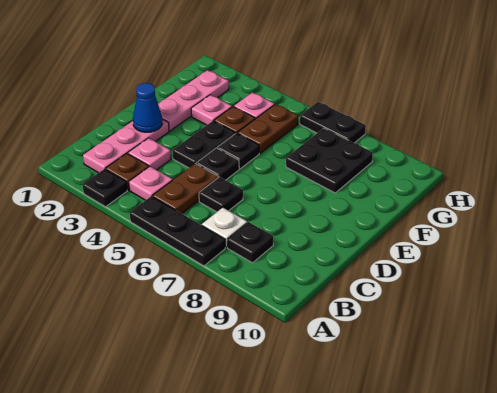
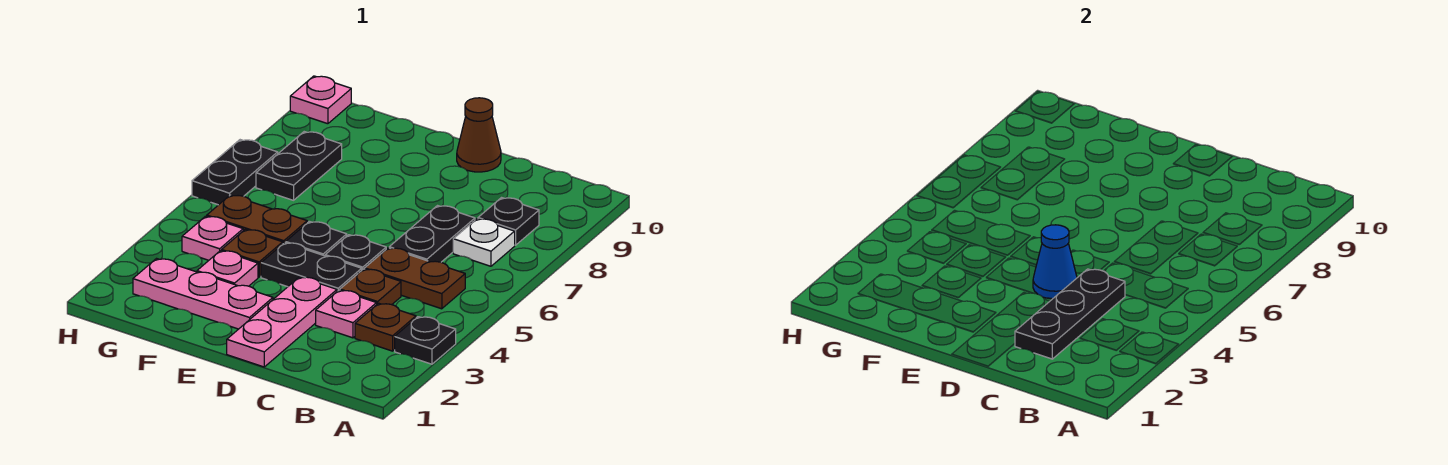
black 1x3 plate [130,196,225,266] -> black 1x3 plate moved to [1015,269,1125,359]
pink 1x3 plate [83,119,169,173] -> pink 1x3 plate turned to [227,277,337,367]
pink 1x1 plate [129,167,173,200] -> pink 1x1 plate moved to [290,76,351,124]
none -> brown 1x1 plate [340,269,401,305]
black 1x1 plate [199,177,243,212] -> black 1x2 plate [389,206,475,262]
blue 1x1 cone [133,83,162,132] -> blue 1x1 cone moved to [1033,225,1077,299]
none -> brown 1x1 cone [457,98,501,172]
black 2x2 plate [286,128,373,193] -> black 1x2 plate [256,132,342,200]

